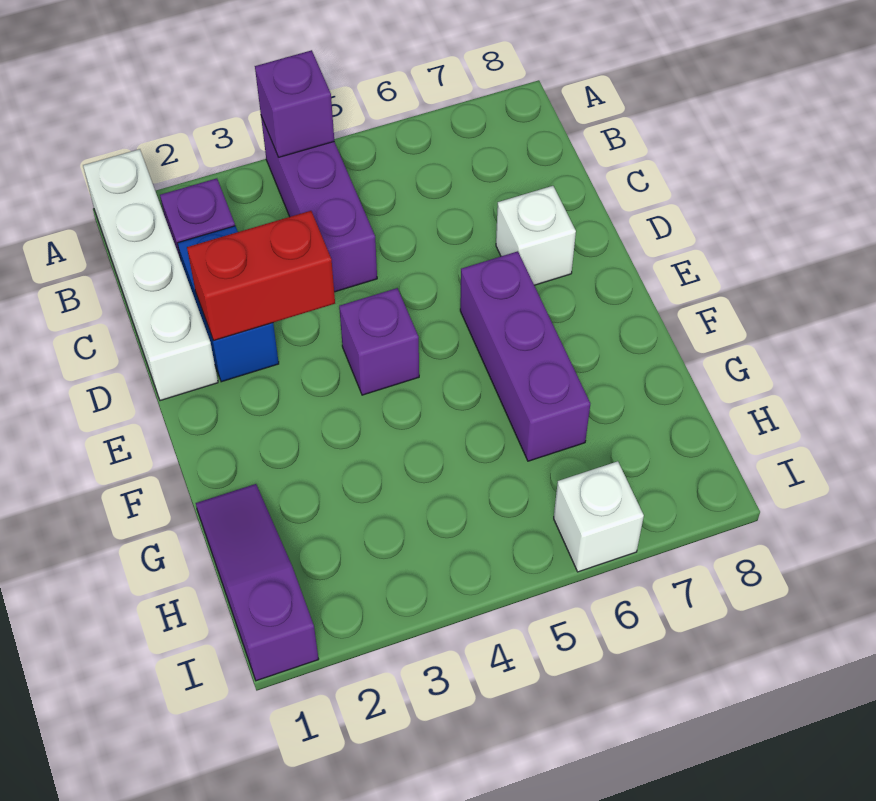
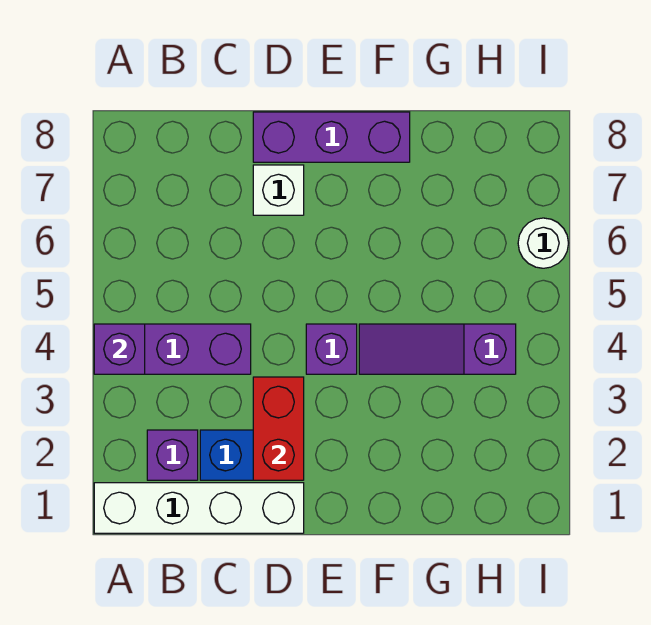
purple 1x3 brick [460,251,590,461] -> purple 1x3 brick moved to [253,112,410,162]
purple 1x3 slope [196,484,319,681] -> purple 1x3 slope moved to [359,324,516,374]
white 1x1 brick [554,461,644,572] -> white 1x1 round brick [518,218,568,268]

